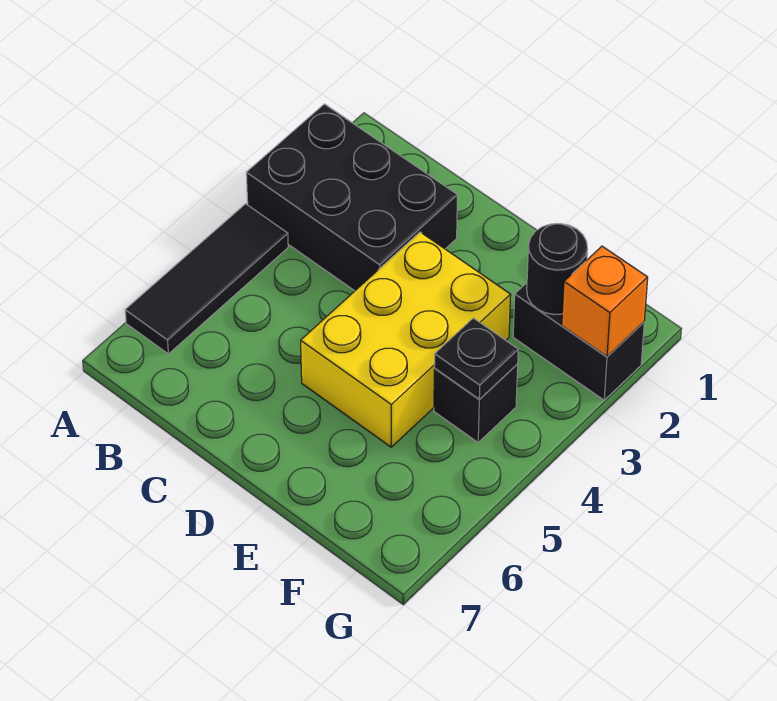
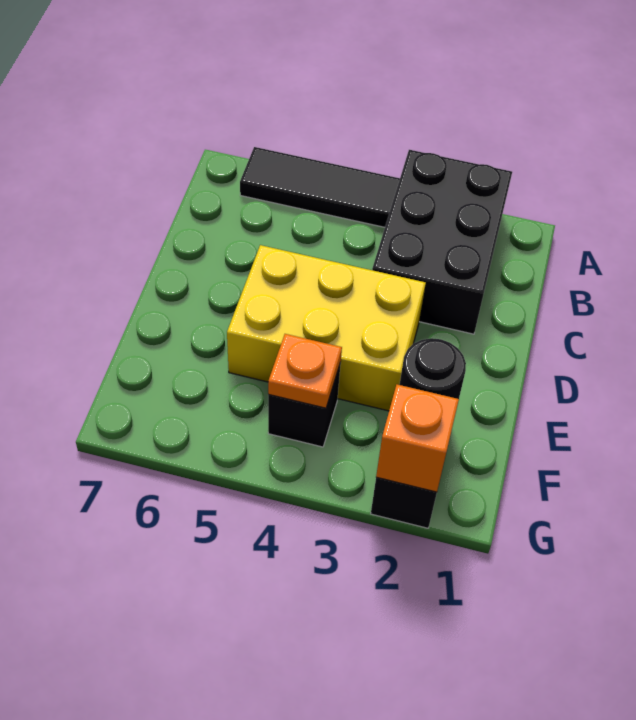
black 1x1 plate [434,318,518,399] -> orange 1x1 plate [268,334,342,408]

